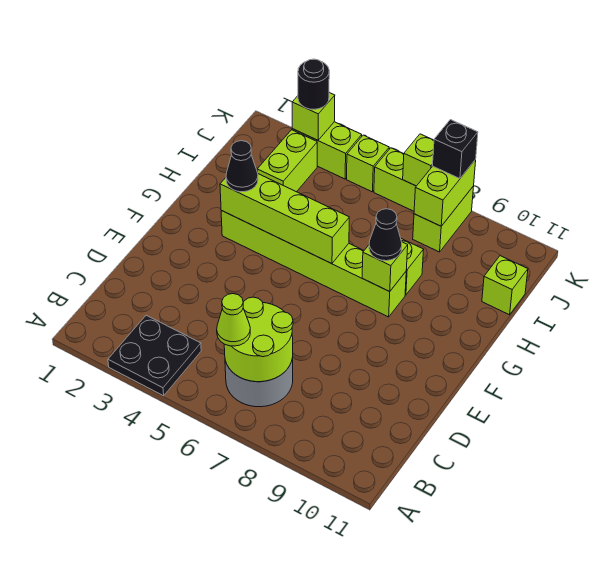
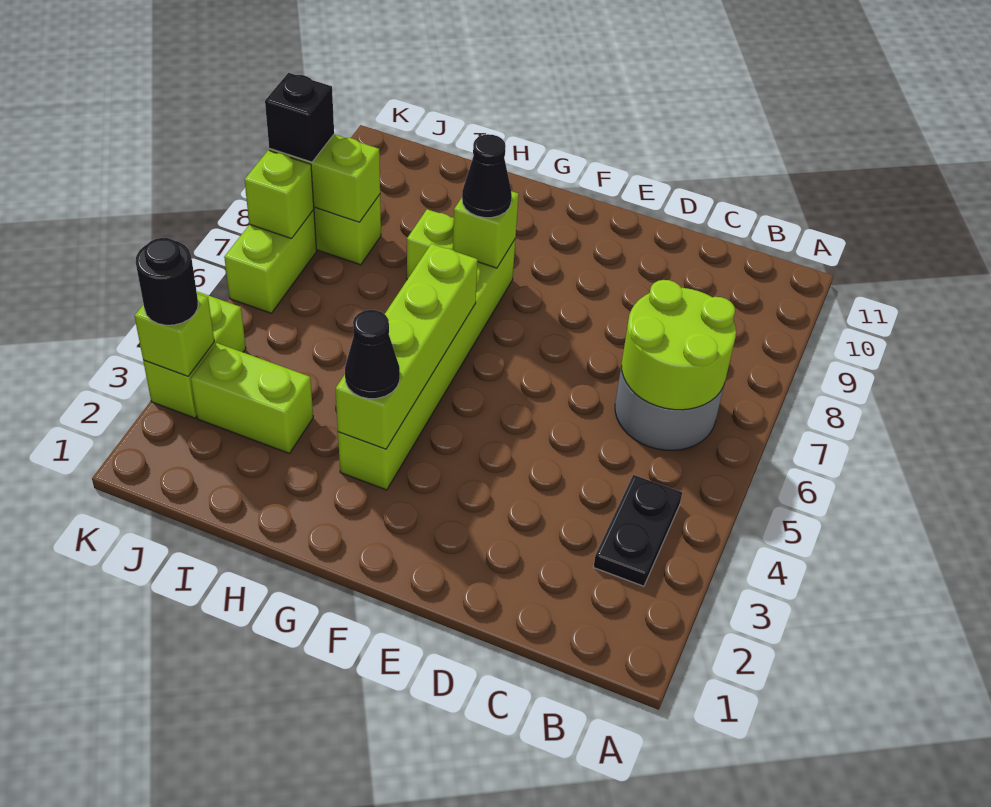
black 2x2 plate [108,315,201,396] -> black 1x2 plate [594,475,682,586]
lime 1x1 cone [217,294,250,346] -> none
lime 1x1 brick [482,256,528,315] -> none
lime 1x1 brick [347,135,389,192] -> none

